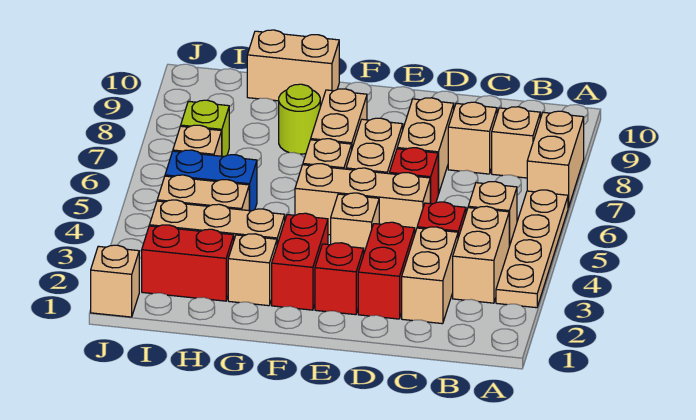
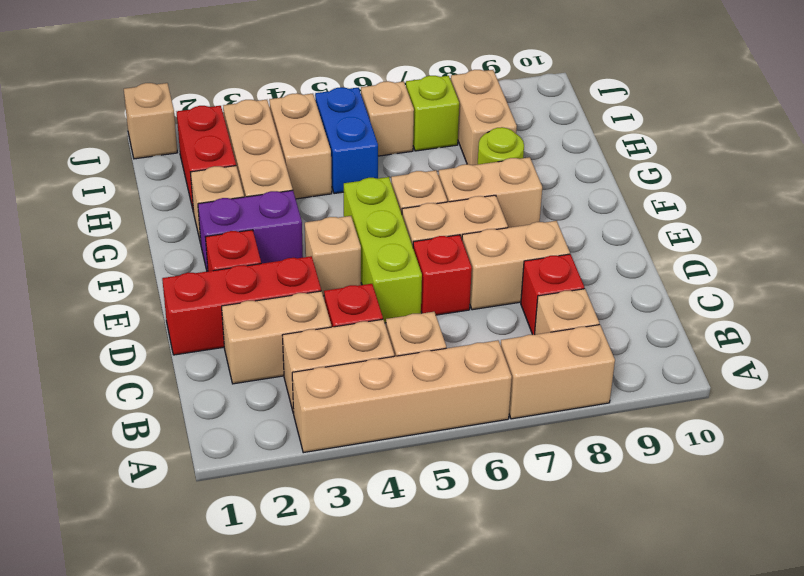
tan 1x4 plate [496,190,568,308] -> tan 1x4 brick [292,340,512,453]
tan 1x1 brick [448,102,497,174] -> red 1x1 brick [521,254,584,335]
red 1x2 brick [358,222,415,319] -> red 1x3 brick [162,256,321,355]
tan 1x3 brick [295,164,430,235] -> lime 1x3 brick [344,177,422,323]
red 1x2 brick [272,213,328,310] -> purple 1x2 brick [198,190,303,271]
tan 1x2 brick [247,30,339,105] -> tan 1x2 brick moved to [451,70,517,165]

